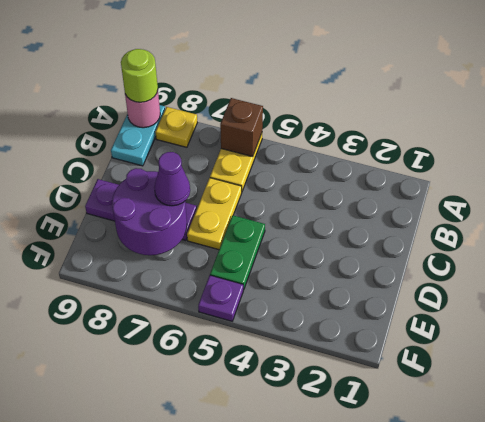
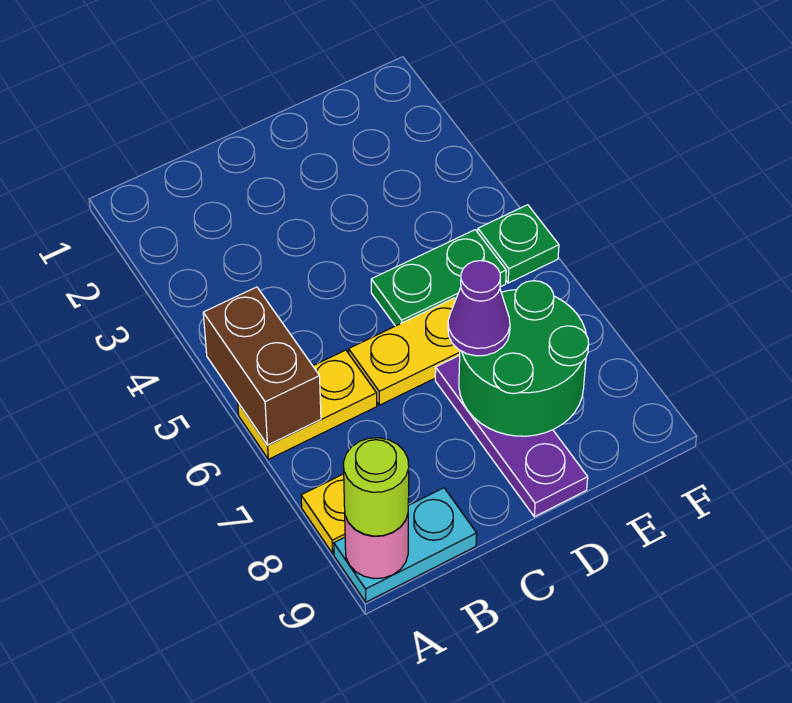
brown 1x1 brick [220,98,263,157] -> brown 1x2 brick [203,287,321,445]
purple 2x2 round brick [112,168,187,255] -> green 2x2 round brick [459,281,589,436]
purple 1x1 plate [198,275,243,321] -> green 1x1 plate [478,205,559,283]

